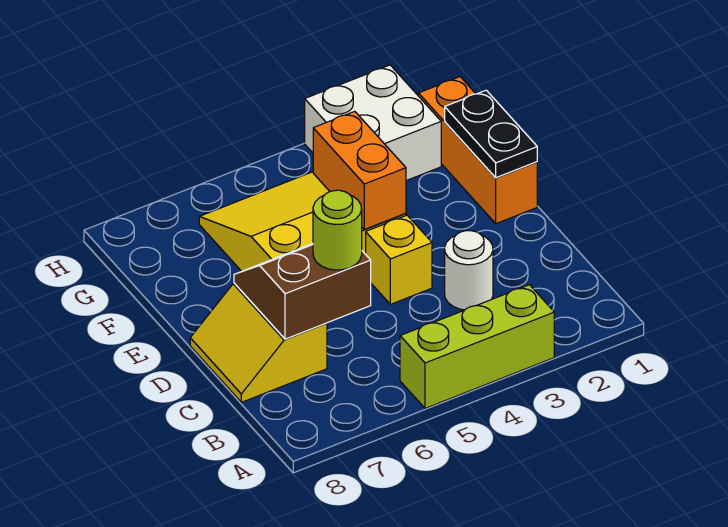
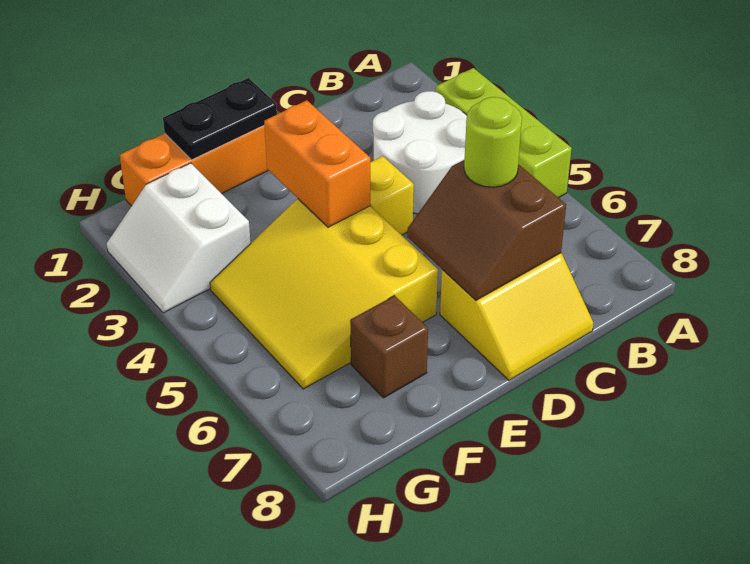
white 1x1 round brick [445,231,493,310] -> white 2x2 round brick [373,91,467,214]
orange 1x2 brick [313,111,406,229] -> orange 1x2 brick turned to [264,100,370,227]
none -> brown 1x1 brick [350,296,428,398]
white 2x2 brick [305,65,441,181] -> white 2x2 slope [107,163,251,313]

